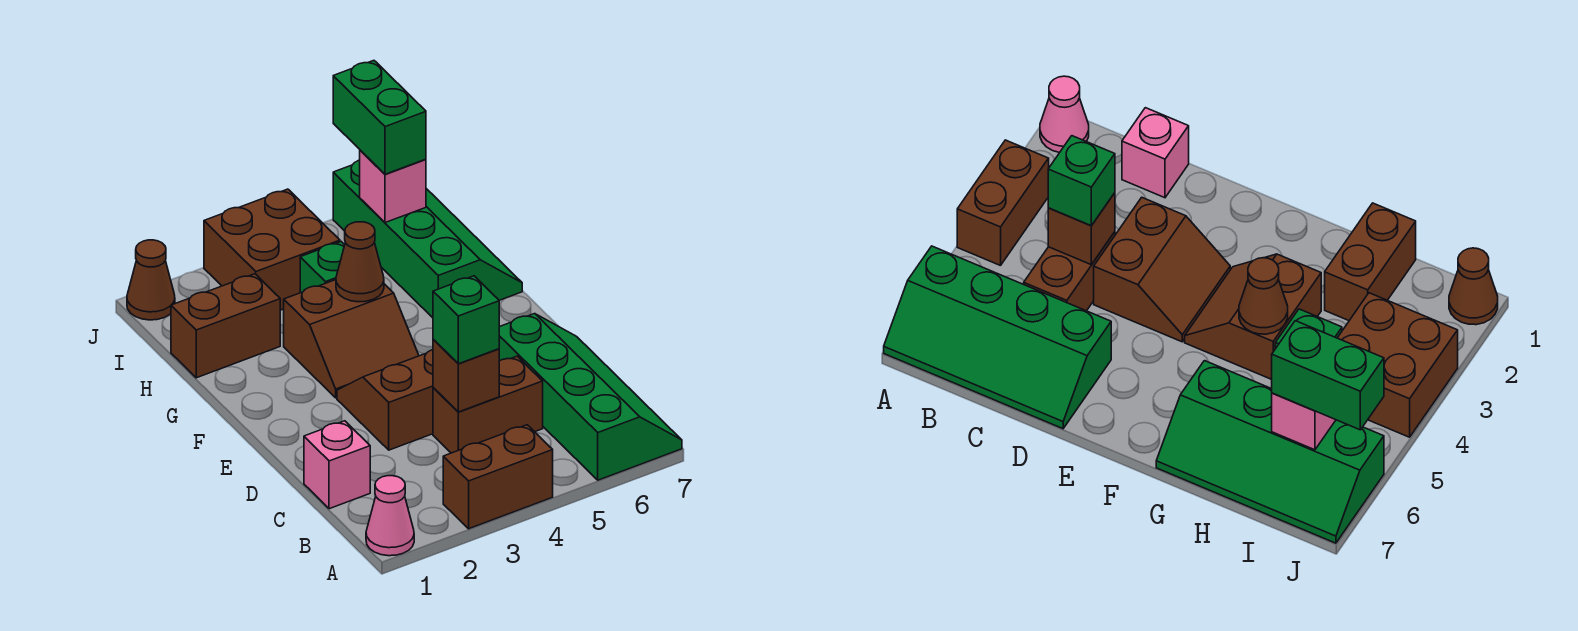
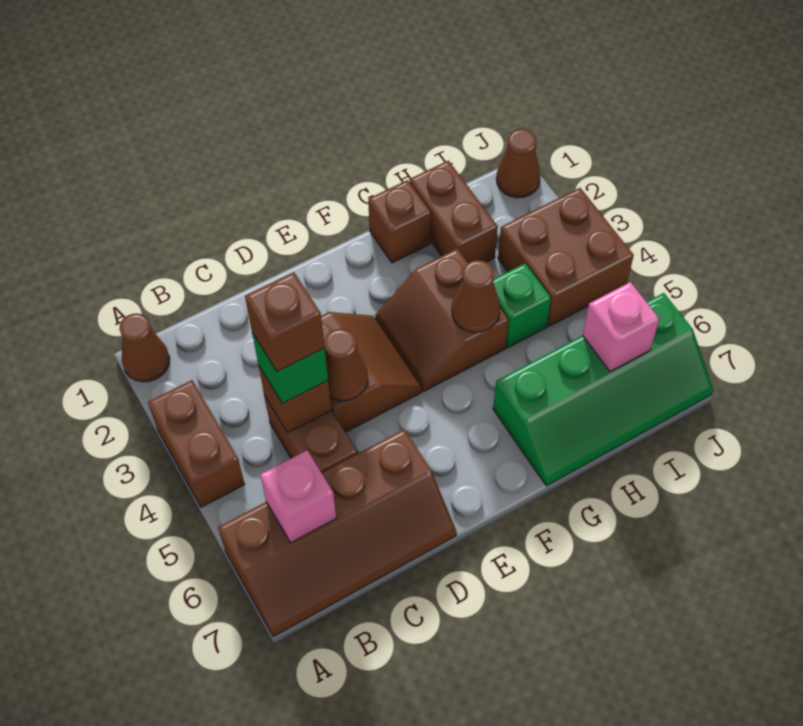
pink 1x1 cone [366,476,414,556] -> brown 1x1 cone [119,313,170,382]
green 2x4 slope [499,314,682,480] -> brown 2x4 slope [218,429,457,637]
pink 1x1 brick [304,421,370,509] -> pink 1x1 brick moved to [260,450,336,543]
none -> brown 1x1 brick [245,272,325,371]
none -> brown 1x1 cone [324,329,368,401]
none -> brown 1x1 brick [368,180,431,263]
green 1x2 brick [333,61,426,174] -> none

